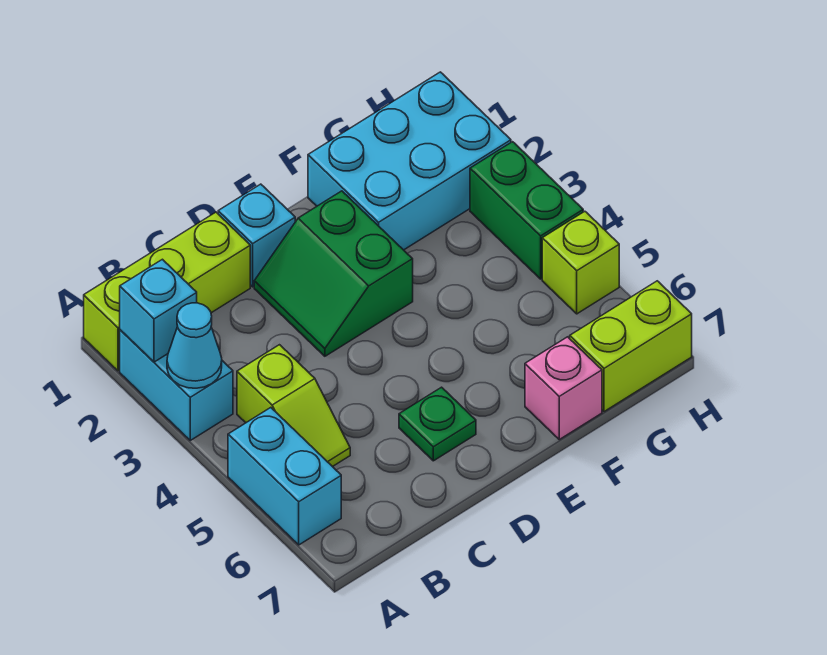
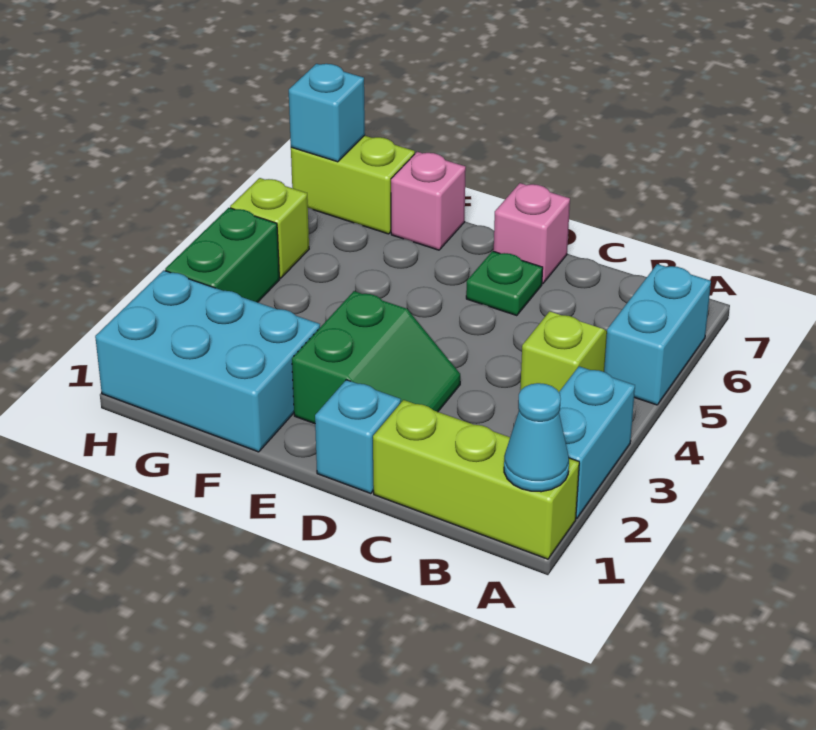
cyan 1x1 brick [120,259,197,362] -> cyan 1x1 brick moved to [289,64,365,162]
cyan 1x1 cone [167,303,222,388] -> cyan 1x1 cone moved to [504,383,569,492]
none -> pink 1x1 brick [494,183,570,284]

